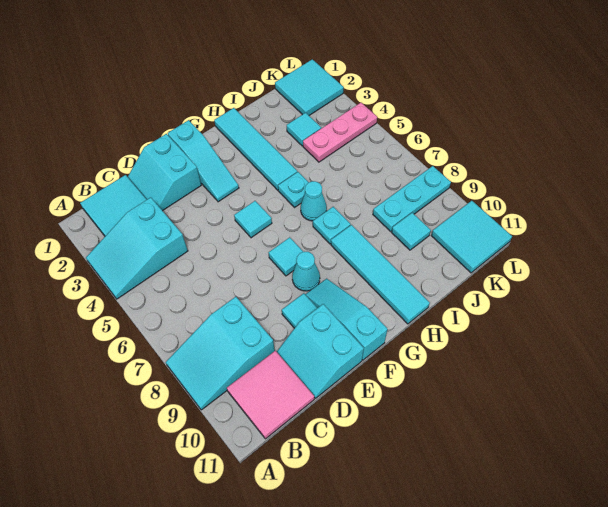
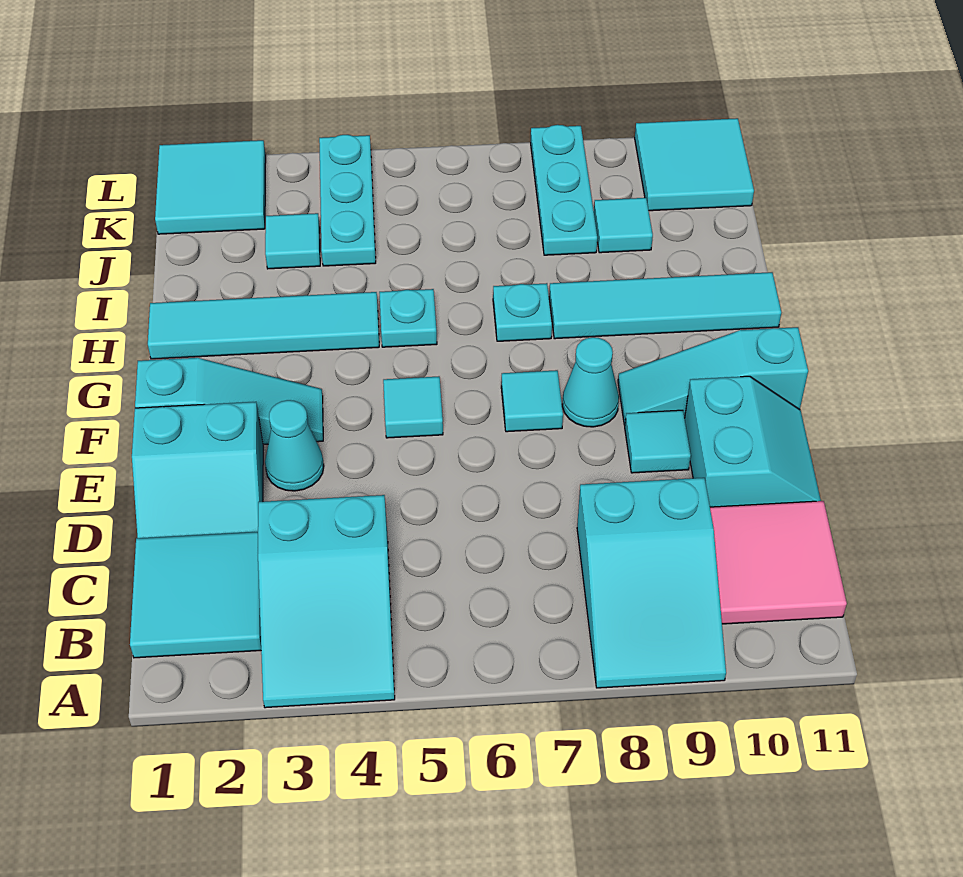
cyan 2x2 slope [277,304,364,398] -> cyan 2x2 slope turned to [685,376,821,507]
cyan 1x1 cone [301,181,327,221] -> cyan 1x1 cone moved to [265,400,324,491]
pink 1x3 plate [303,103,377,162] -> cyan 1x3 plate [319,135,376,266]

